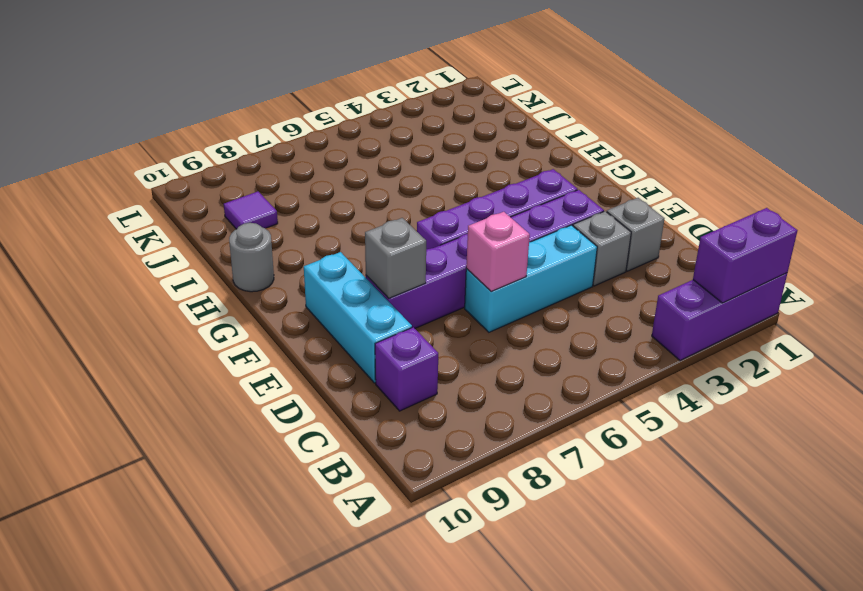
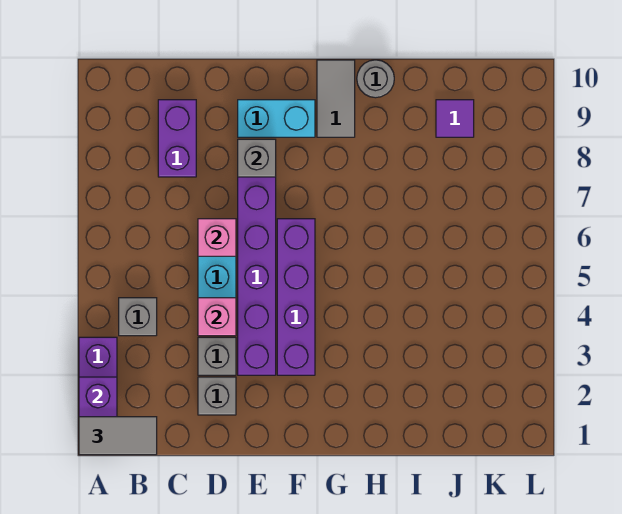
none -> grey 1x2 tile [79,417,157,455]
none -> grey 1x1 brick [119,298,157,336]
purple 1x1 brick [375,327,438,411] -> purple 1x2 brick [158,100,196,177]
none -> pink 1x1 brick [198,298,236,336]
cyan 1x3 brick [304,252,412,383] -> cyan 1x2 brick [238,100,315,137]
none -> grey 1x2 tile [317,60,355,137]

